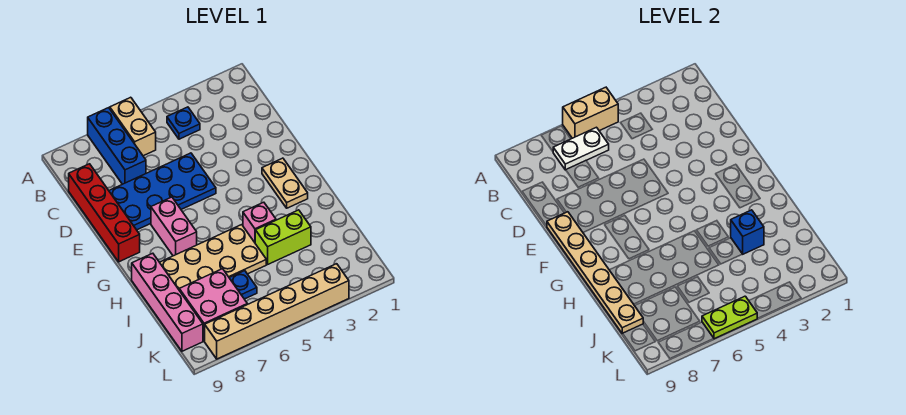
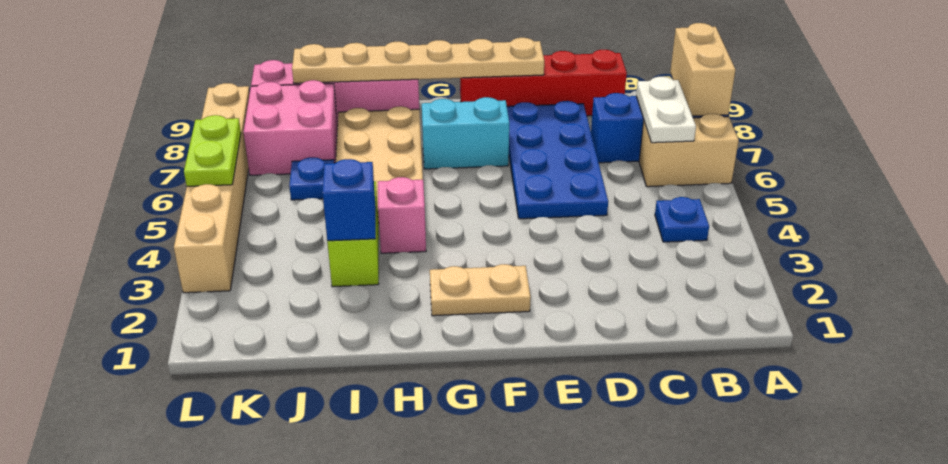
tan 1x2 brick [563,87,618,138] -> tan 1x2 brick moved to [670,23,735,116]
pink 1x2 brick [151,197,197,256] -> cyan 1x2 brick [422,97,509,169]

